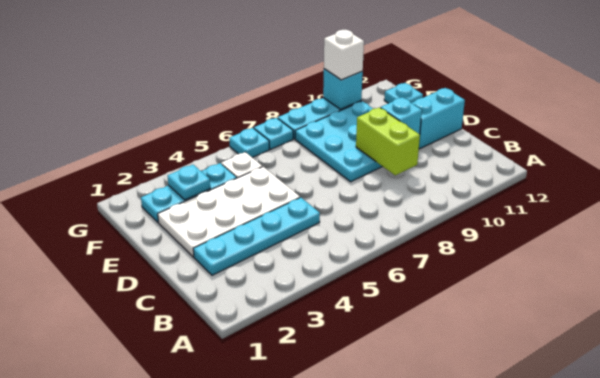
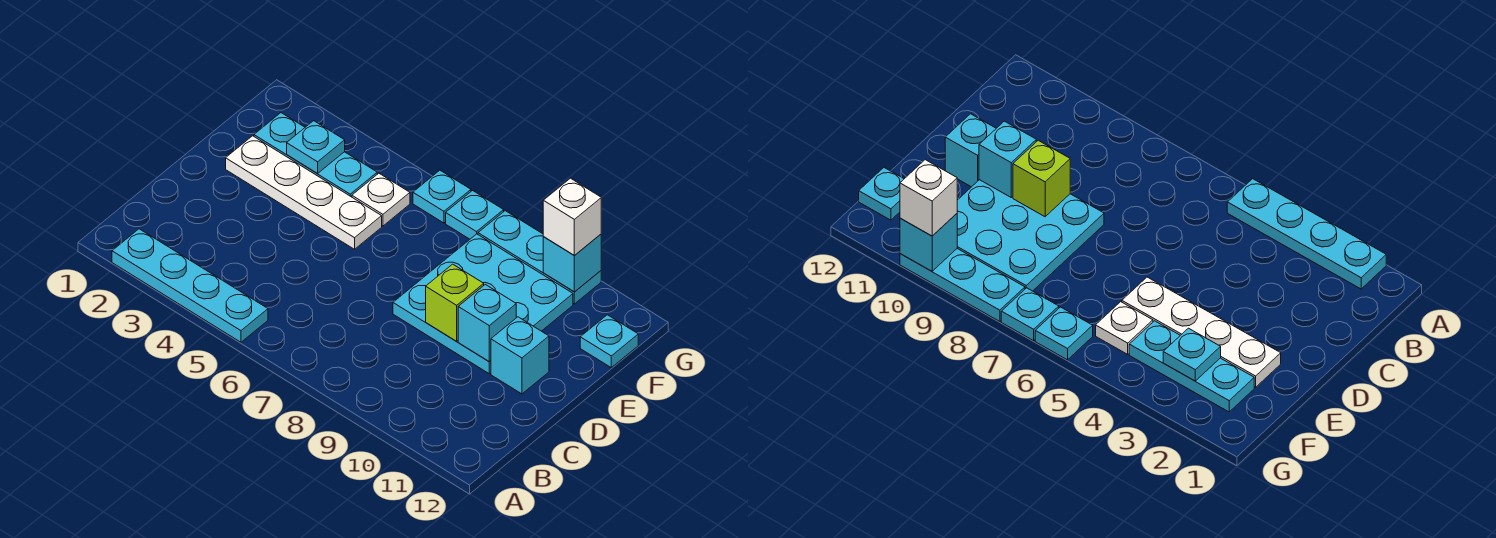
cyan 1x4 plate [193,197,320,275] -> cyan 1x4 plate moved to [112,229,268,342]
lime 1x2 brick [356,108,420,175] -> lime 1x1 brick [426,264,484,341]
white 2x4 plate [158,167,300,257] -> white 1x4 plate [226,136,382,249]
cyan 1x2 brick [412,88,465,149] -> cyan 1x1 brick [491,317,549,394]

